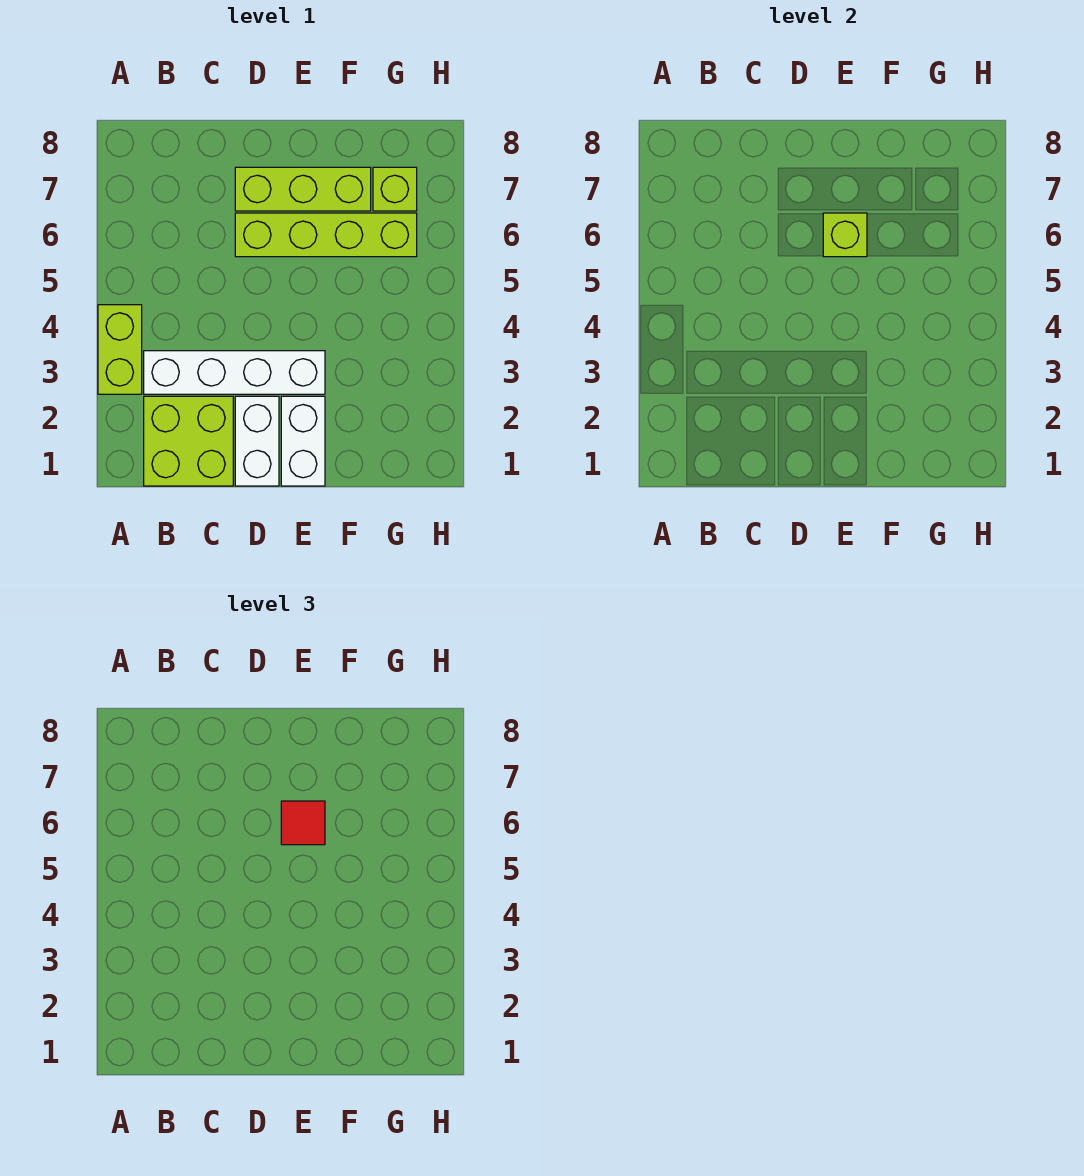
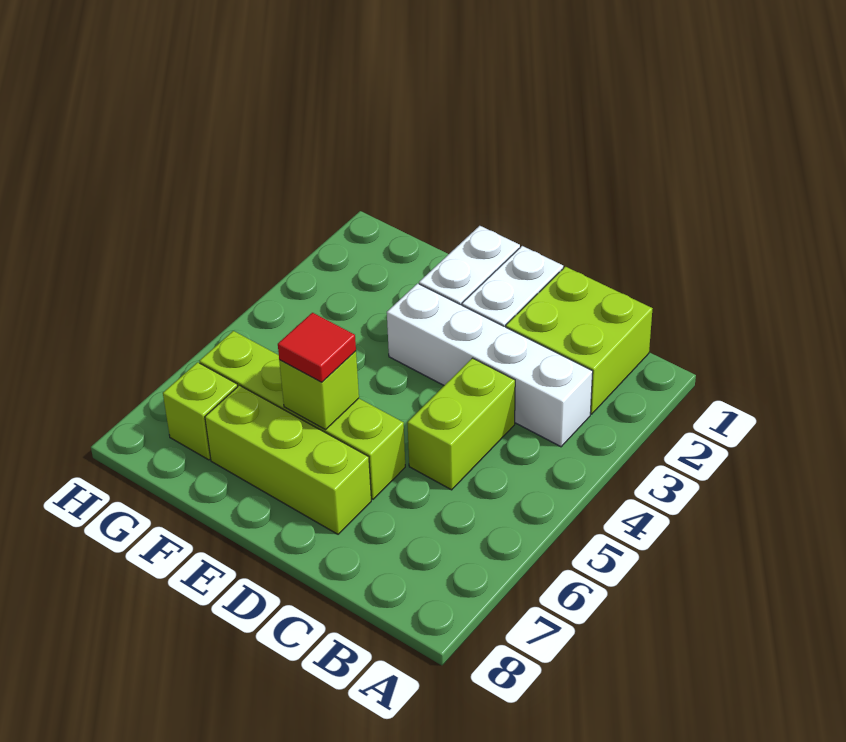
lime 1x2 brick [98,305,142,394] -> lime 1x2 brick moved to [407,358,515,490]

